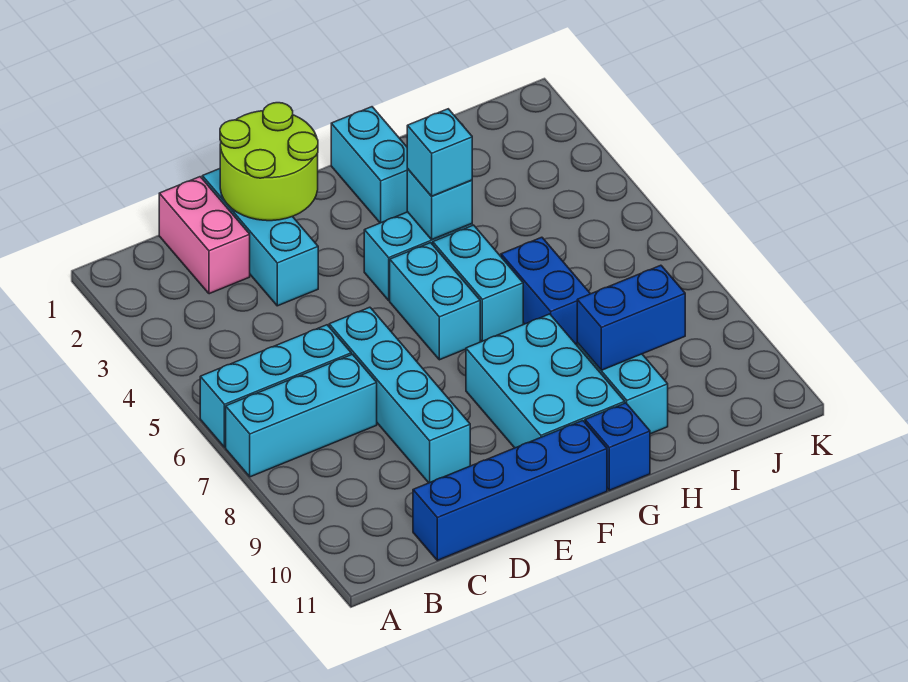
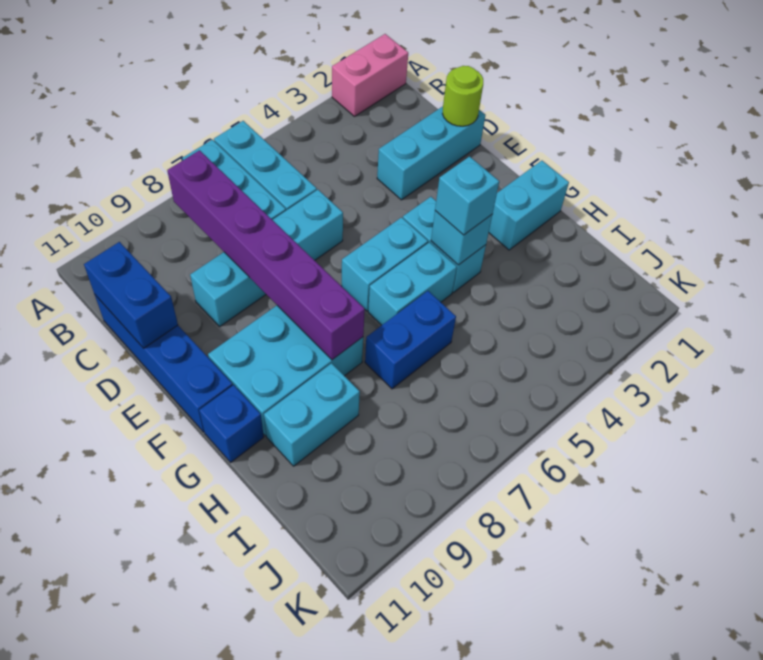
none -> purple 1x6 brick [167,150,365,360]
pink 1x2 brick [159,177,250,294] -> pink 1x2 brick moved to [332,34,408,116]
lime 2x2 round brick [220,103,318,221] -> lime 1x1 round brick [442,66,483,126]
blue 1x2 brick [577,265,685,370] -> blue 1x2 brick moved to [84,242,178,348]

